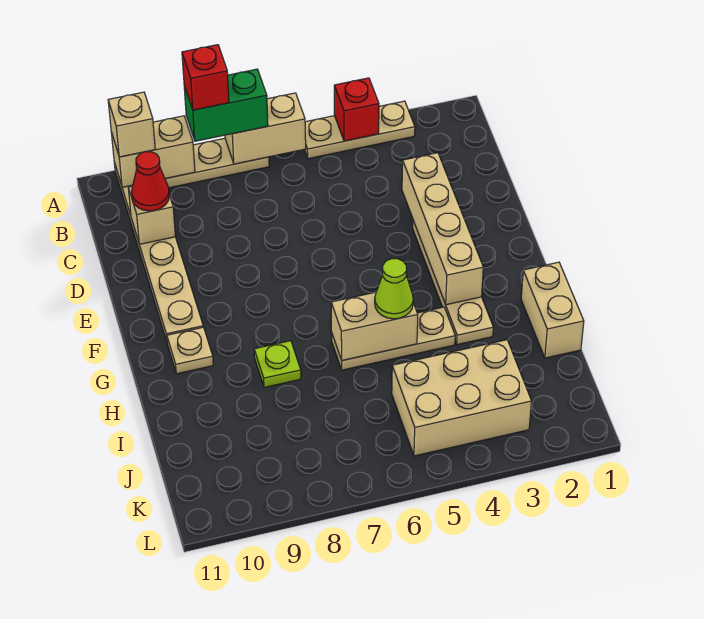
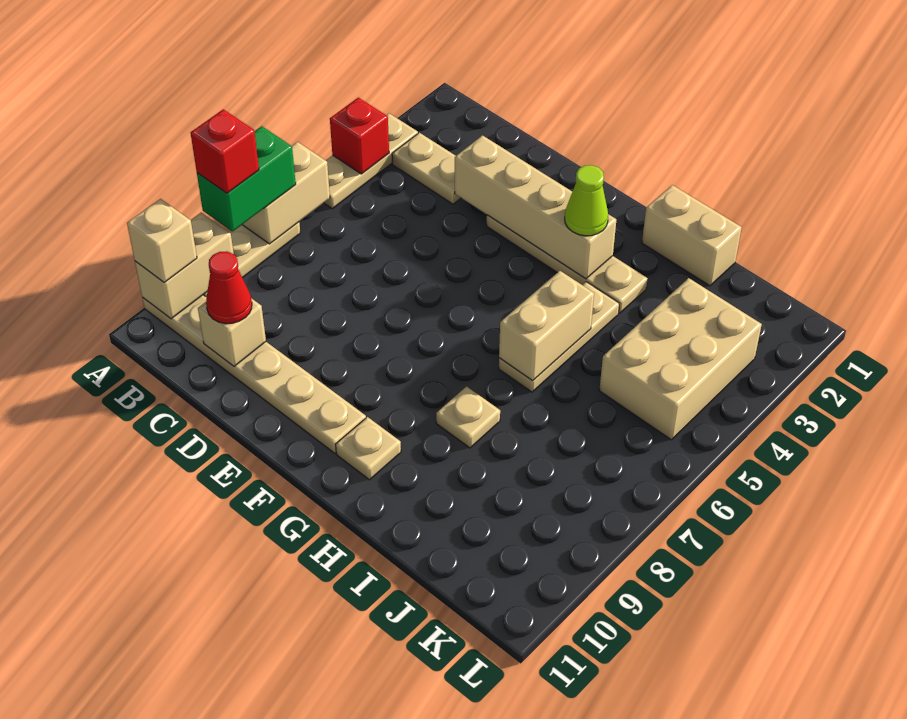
none -> tan 1x2 plate [392,133,461,204]
lime 1x1 cone [375,259,413,319] -> lime 1x1 cone moved to [565,165,608,236]
lime 1x1 plate [254,341,301,387] -> tan 1x1 plate [436,386,500,448]

